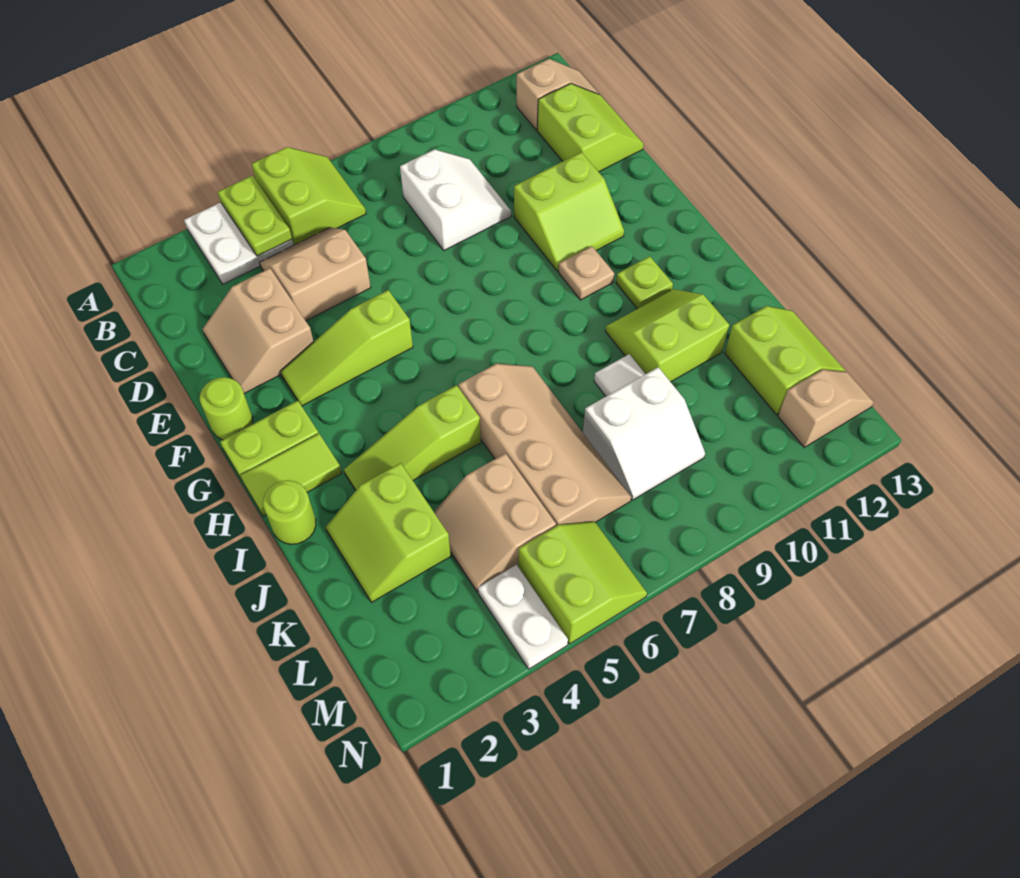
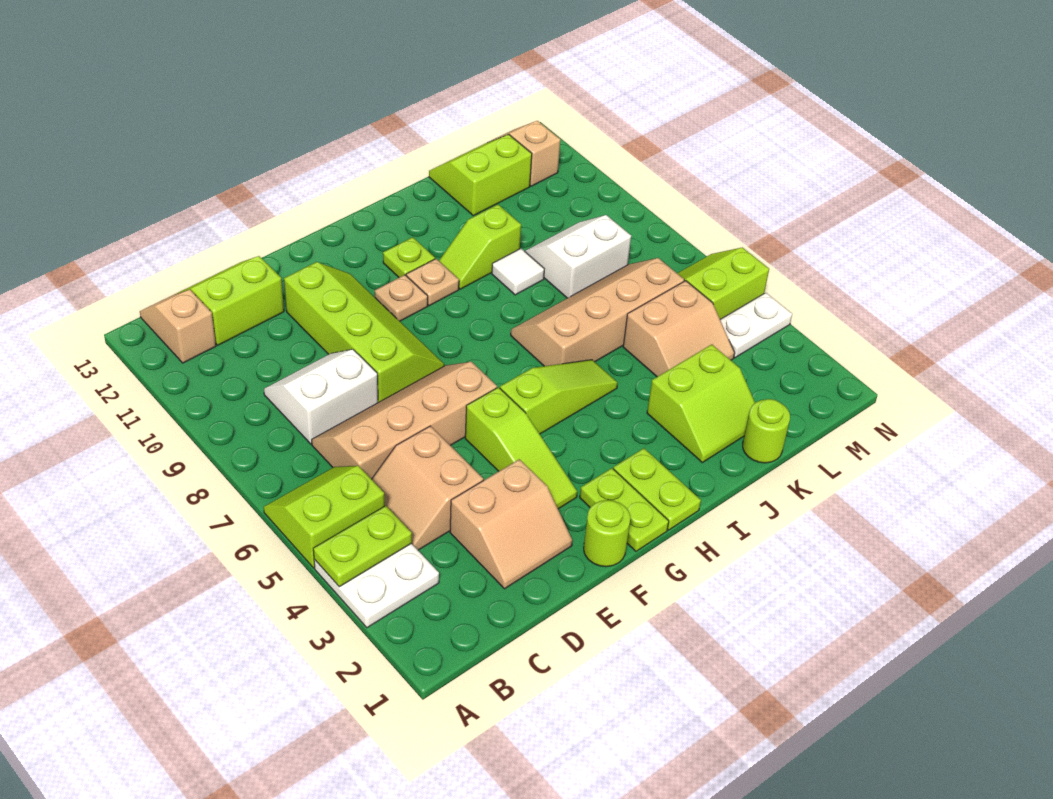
none -> tan 2x4 slope [312,362,497,479]
lime 2x2 slope [514,152,624,271] -> lime 2x4 slope [284,262,445,402]
lime 1x2 tile [241,434,342,516] -> lime 1x2 plate [613,448,701,530]
none -> tan 1x1 plate [406,259,459,306]
lime 1x1 round brick [263,480,316,544] -> lime 1x1 round brick moved to [743,399,790,463]
lime 1x3 slope [344,385,481,490] -> lime 1x3 slope turned to [500,360,618,434]
lime 2x2 slope [605,289,729,382] -> lime 1x2 slope [439,205,521,289]
white 2x2 slope [583,367,705,500] -> white 2x2 slope turned to [525,215,631,298]

